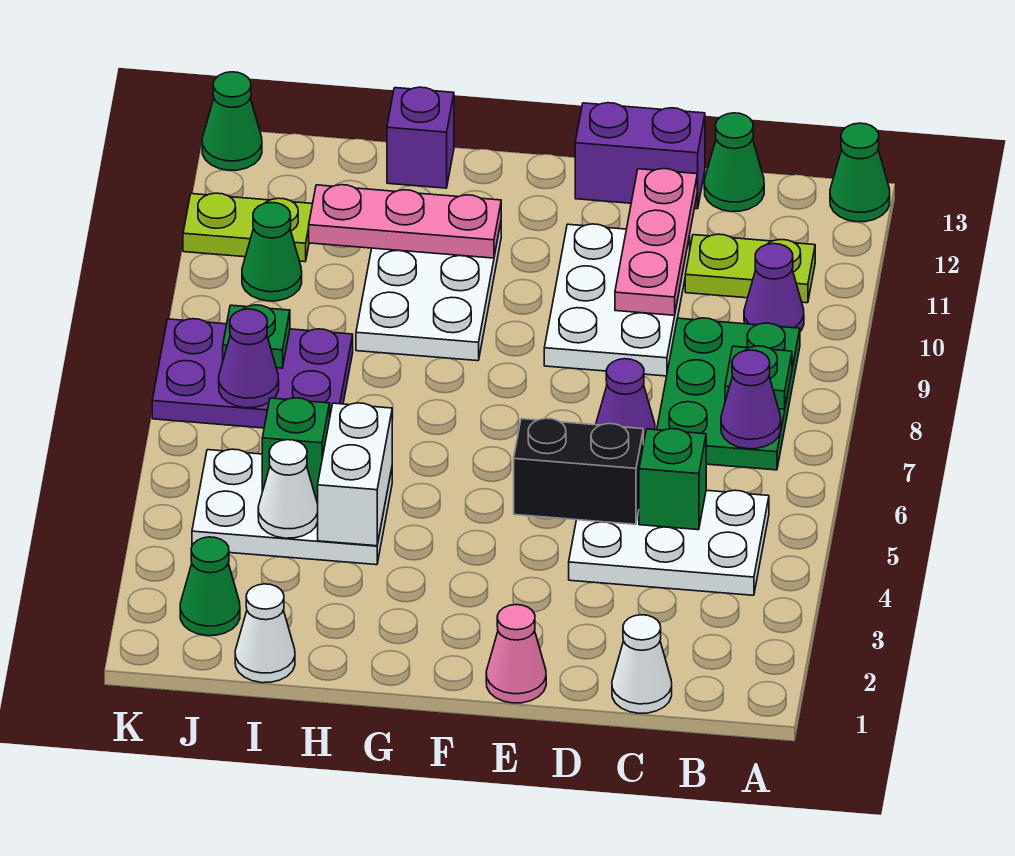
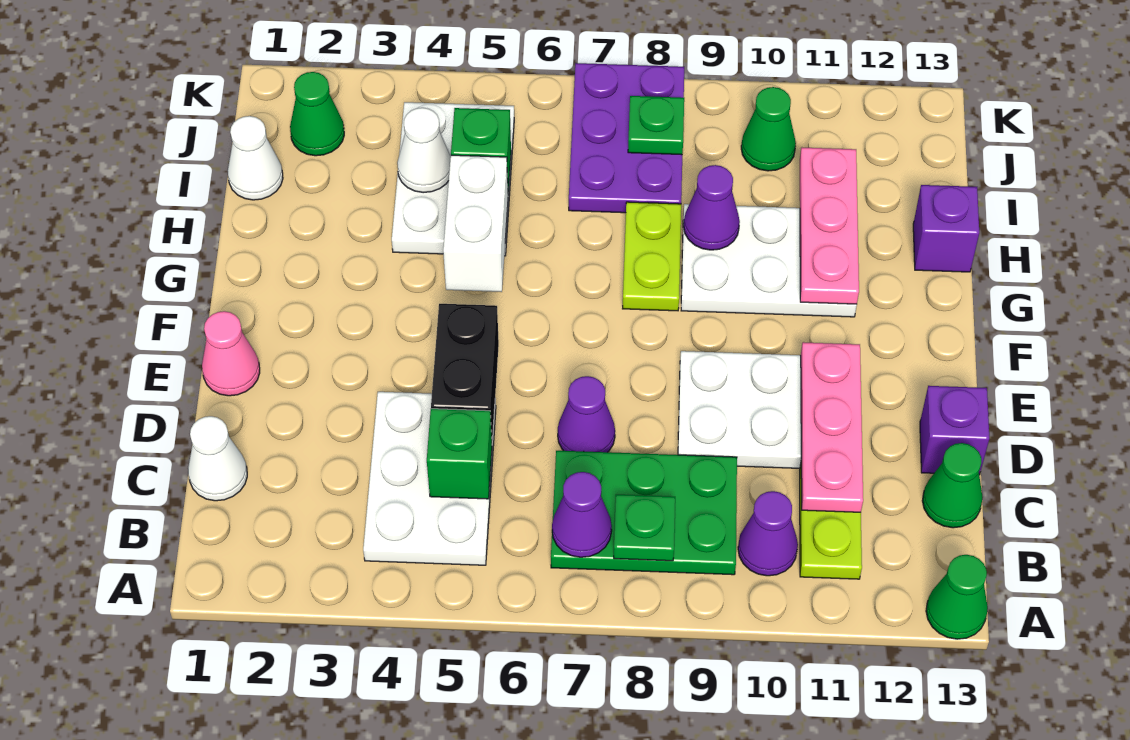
pink 1x3 plate [615,169,697,315] -> pink 1x3 plate turned to [801,342,863,512]
purple 1x2 brick [575,103,705,209] -> purple 1x1 brick [920,386,989,475]
white 1x2 brick [318,403,392,546] -> white 1x2 brick turned to [443,155,508,292]
purple 1x1 cone [219,309,279,408] -> purple 1x1 cone moved to [684,165,740,250]
lime 1x2 plate [183,193,312,262] -> lime 1x2 plate moved to [623,202,681,311]
green 1x1 cone [202,72,262,170] -> none

